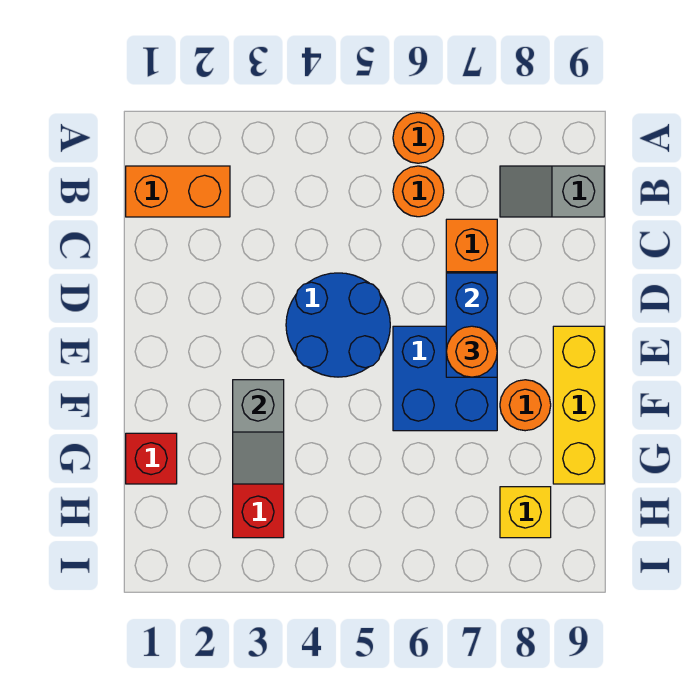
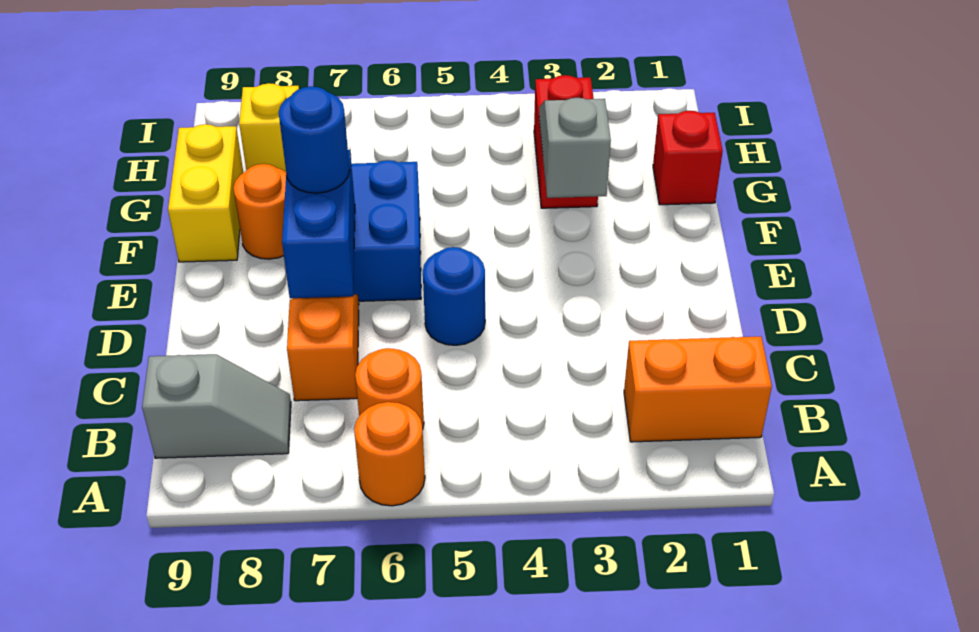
blue 2x2 round brick [286,273,390,377] -> blue 1x1 round brick [423,247,485,345]
orange 1x1 round brick [446,326,497,377] -> blue 1x1 round brick [279,87,350,193]
yellow 1x3 brick [553,326,604,484] -> yellow 1x2 brick [168,124,243,262]

